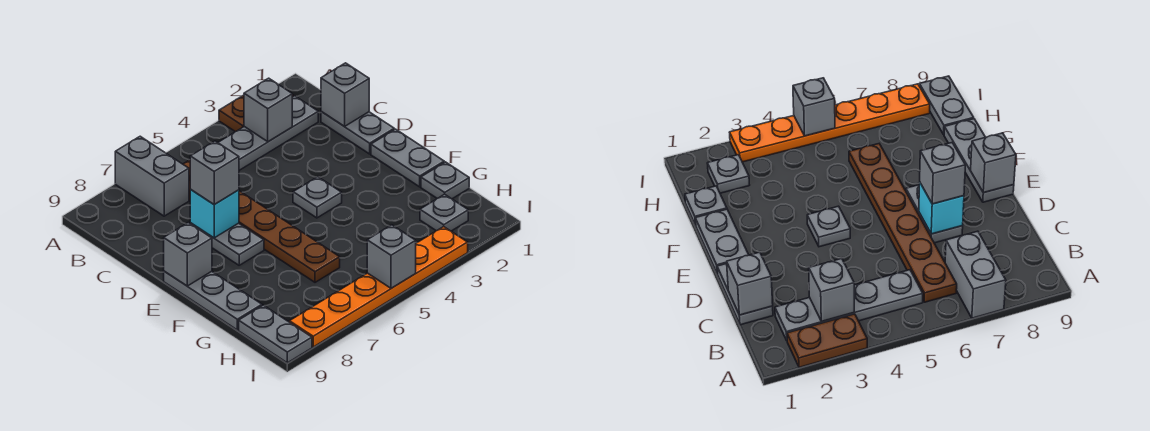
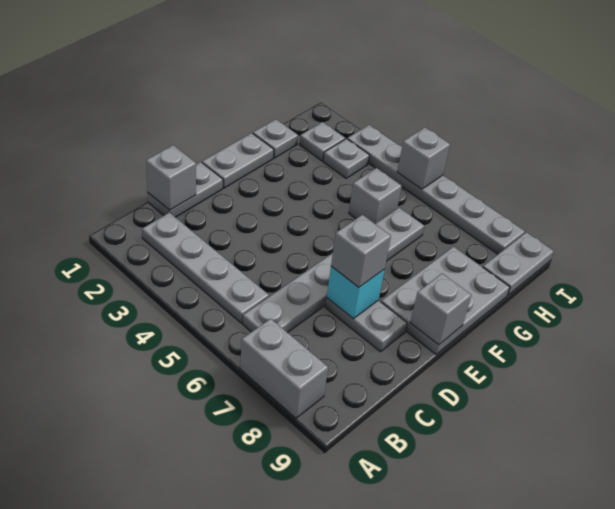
brown 1x2 plate [219,94,293,132] -> none
grey 1x2 brick [115,136,189,216] -> grey 1x2 brick turned to [240,319,328,418]
grey 1x1 brick [244,78,292,142] -> grey 1x1 brick moved to [349,168,402,223]
brown 1x6 plate [183,160,340,282] -> grey 1x6 plate [243,208,424,333]
grey 1x2 plate [190,223,264,265] -> grey 1x2 plate turned to [325,298,407,352]
grey 1x1 plate [293,177,342,218] -> grey 1x1 plate moved to [323,139,370,178]
grey 1x3 plate [164,271,262,330] -> grey 2x3 plate [381,247,510,354]
orange 1x6 plate [289,227,468,347] -> grey 1x6 plate [347,125,525,254]

